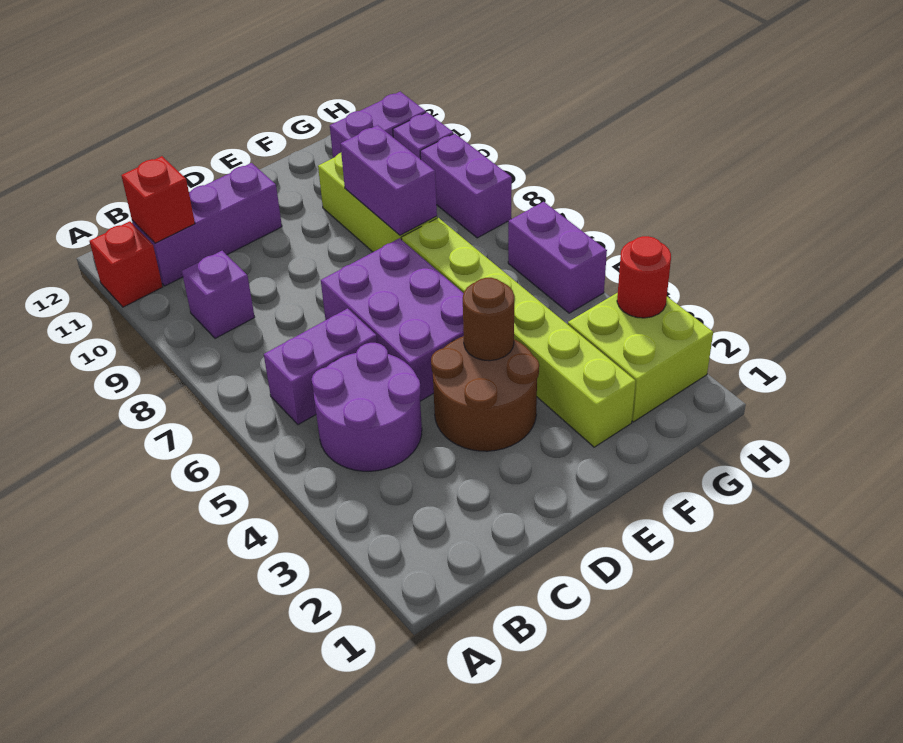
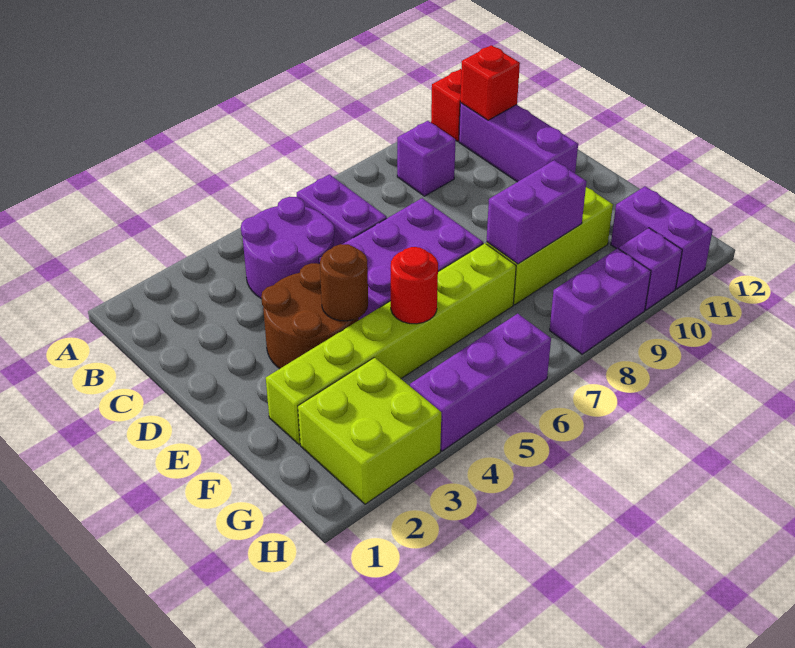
red 1x1 round brick [617,236,671,318] -> red 1x1 round brick moved to [391,247,438,324]
purple 1x2 brick [508,202,607,313] -> purple 1x3 brick [410,314,551,451]

